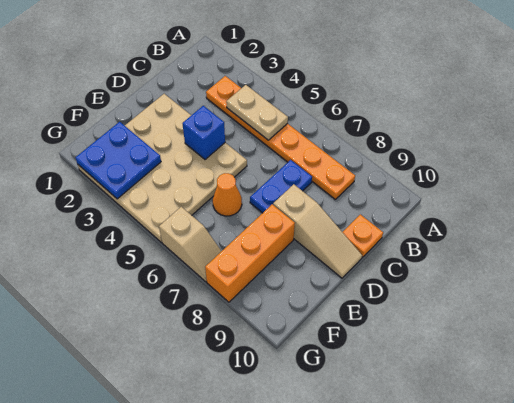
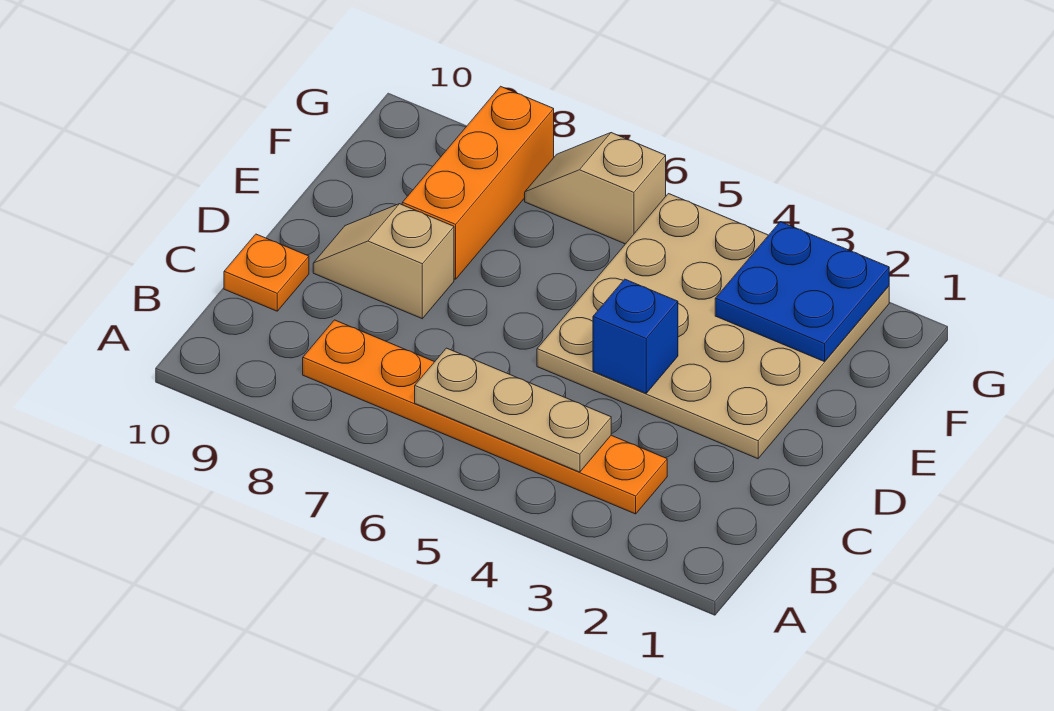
tan 1x2 plate [226,85,288,140] -> tan 1x3 plate [415,348,611,472]
blue 1x2 plate [250,160,312,213] -> none
tan 1x3 slope [273,184,362,278] -> tan 1x2 slope [313,204,454,319]
orange 1x1 cone [213,173,242,216] -> none

